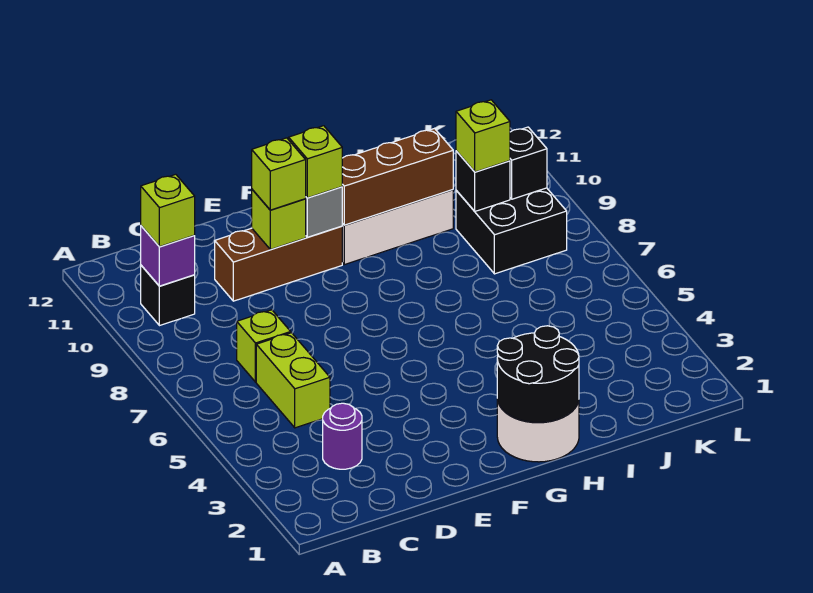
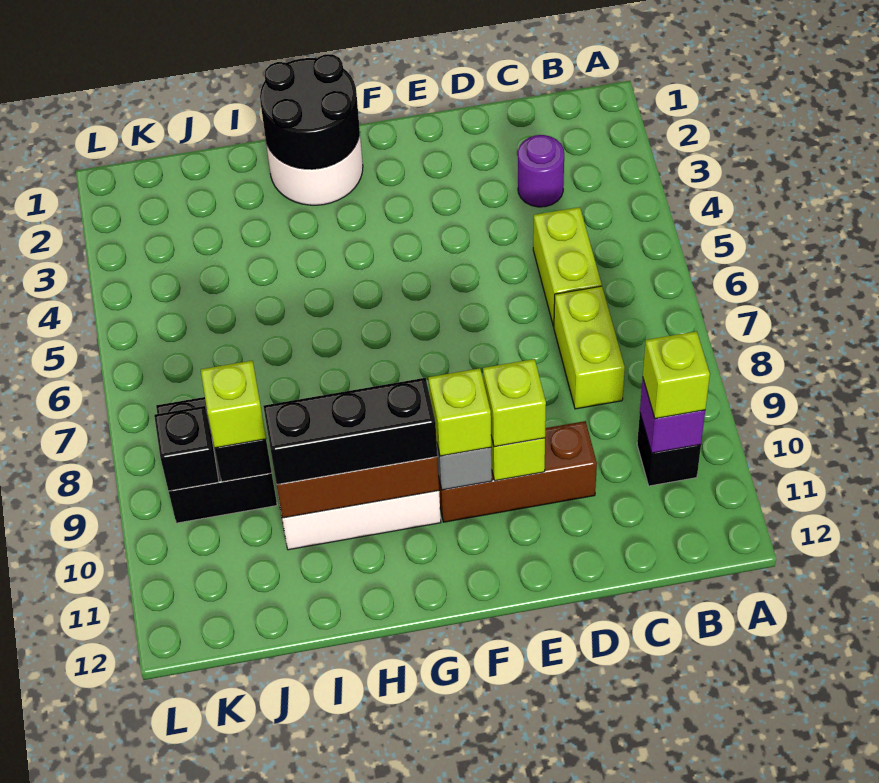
lime 1x1 brick [237,310,291,382] -> lime 1x2 brick [554,286,625,409]
none -> black 1x3 brick [263,378,437,484]

